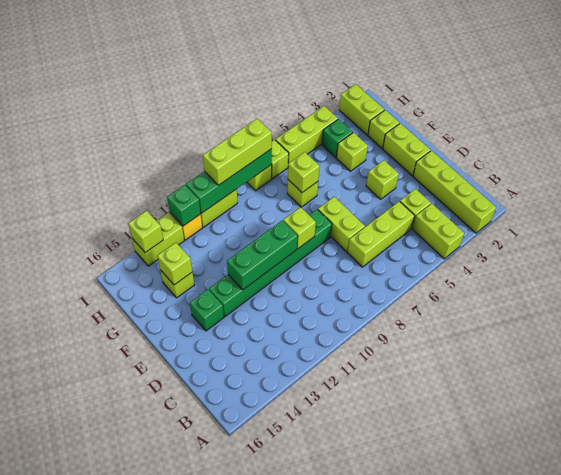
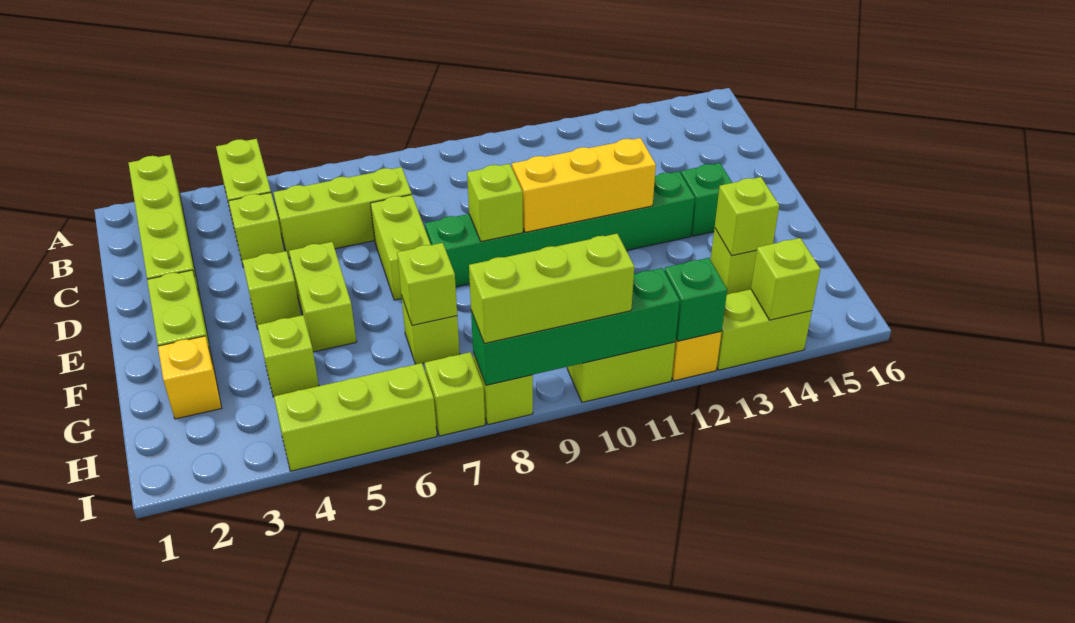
green 1x3 brick [227,220,298,290] -> yellow 1x3 brick [512,138,656,232]
lime 1x1 brick [368,110,400,148] -> yellow 1x1 brick [158,336,222,419]
lime 1x2 brick [339,84,384,135] -> lime 1x2 brick moved to [289,242,356,352]
green 1x1 brick [322,119,353,157] -> none

